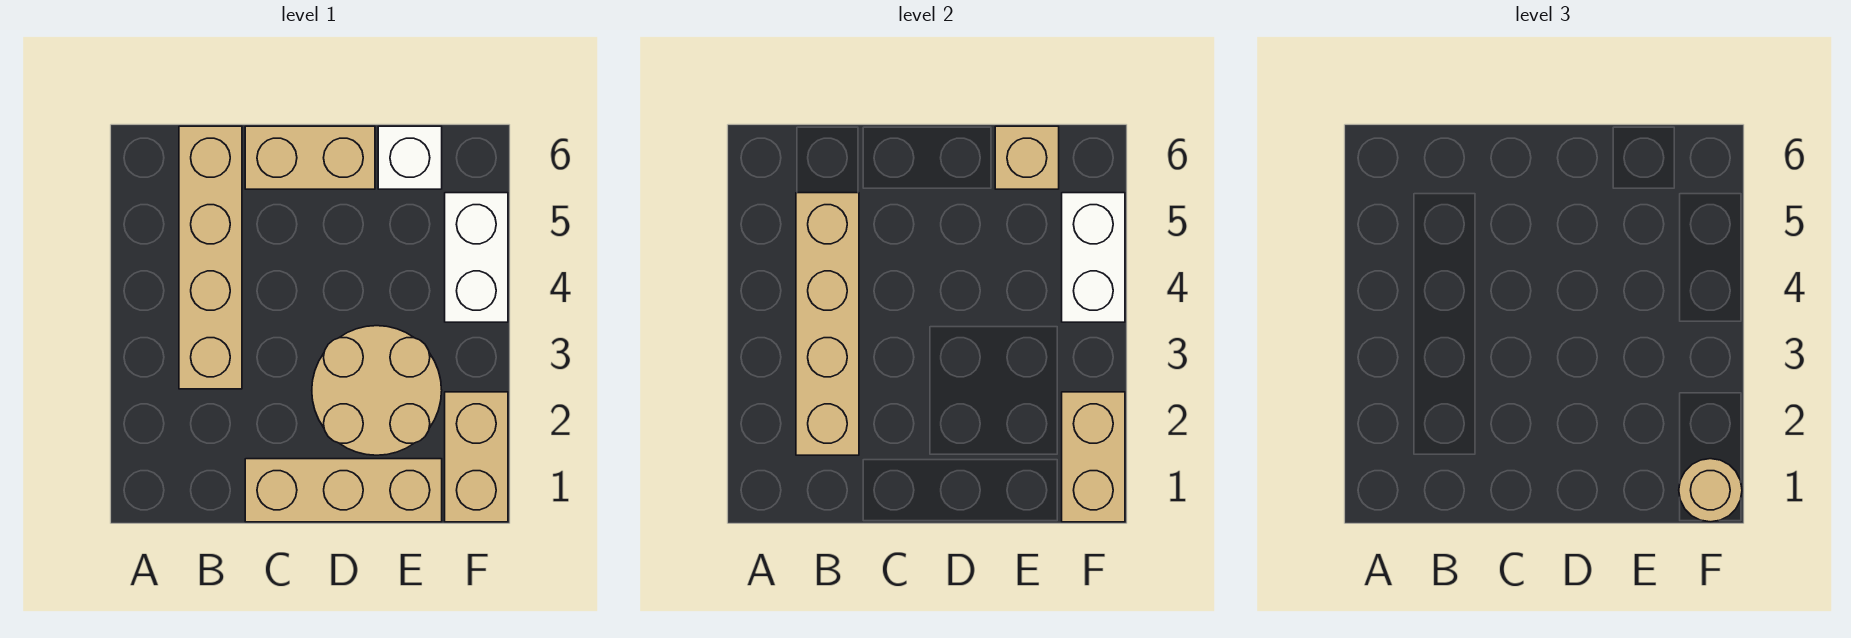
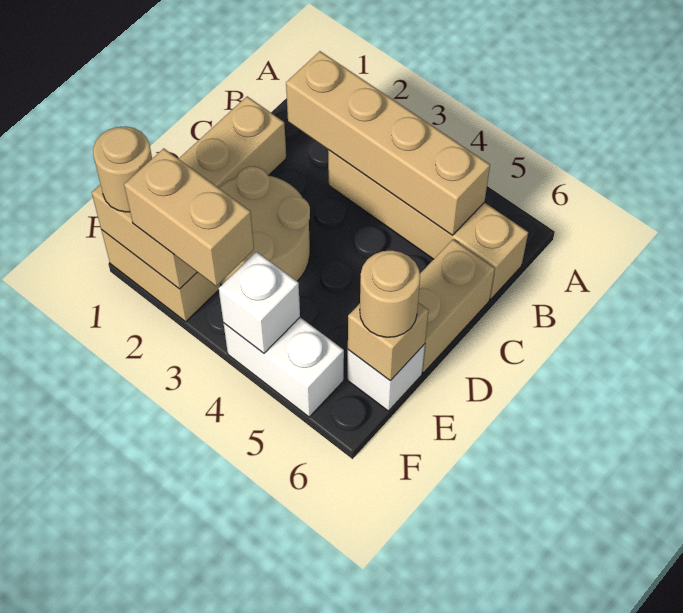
none -> tan 1x1 round brick [360,250,420,337]
none -> tan 1x2 brick [124,148,254,286]
white 1x2 brick [1062,193,1125,322] -> white 1x1 brick [219,252,300,353]

